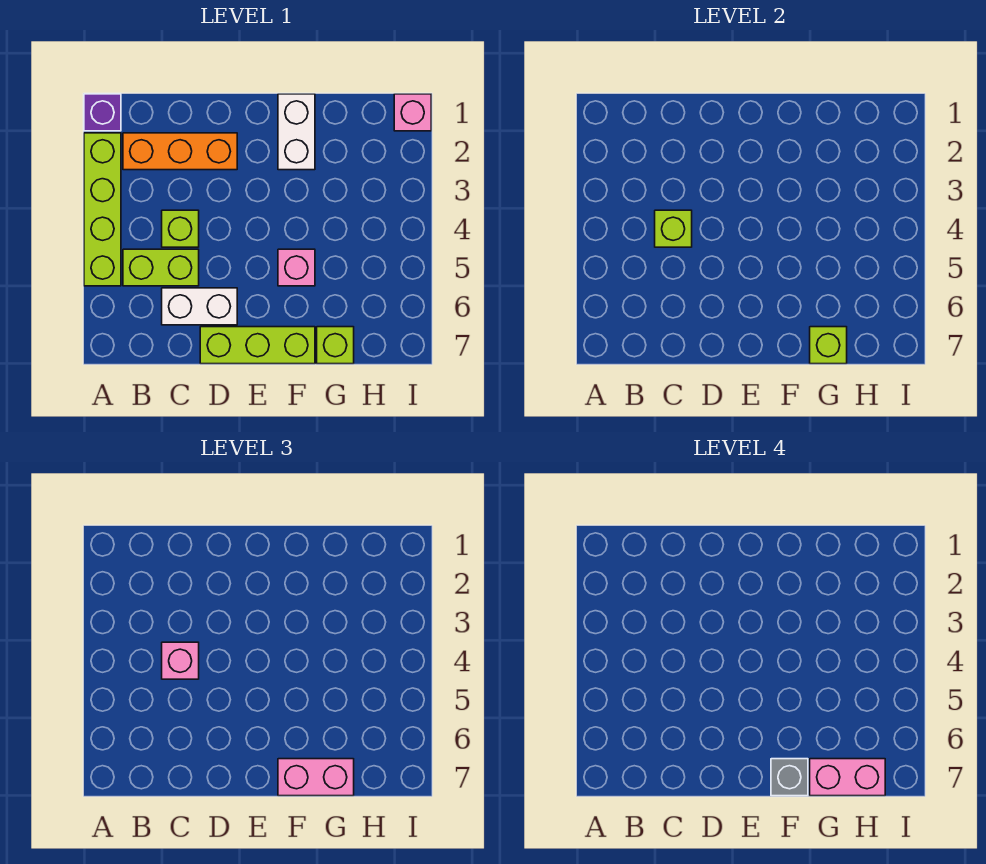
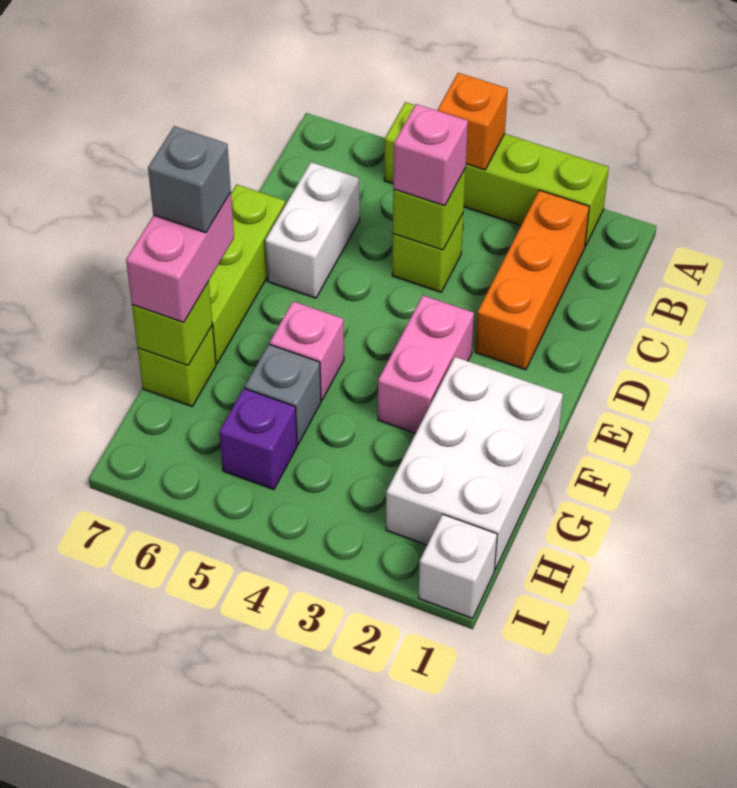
purple 1x1 brick [84,94,121,131] -> purple 1x1 brick moved to [219,389,297,490]
none -> orange 1x1 brick [438,73,508,170]
lime 1x2 brick [123,249,199,286] -> none
white 1x2 brick [278,94,315,170] -> white 2x3 brick [386,357,563,570]
none -> grey 1x1 brick [245,344,321,444]
pink 1x2 brick [810,759,885,796] -> pink 1x2 brick moved to [378,295,474,433]
pink 1x1 brick [394,94,431,131] -> white 1x1 brick [419,514,497,618]

